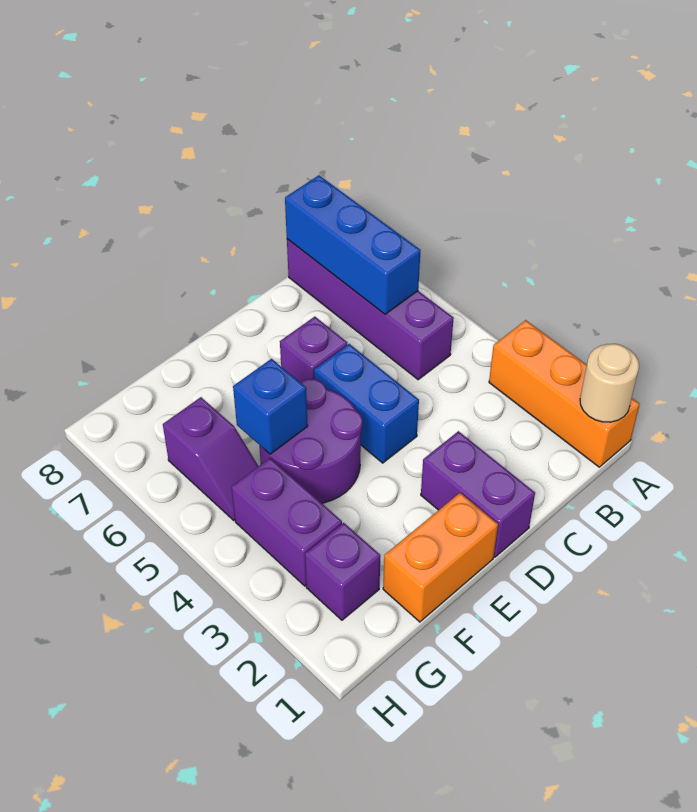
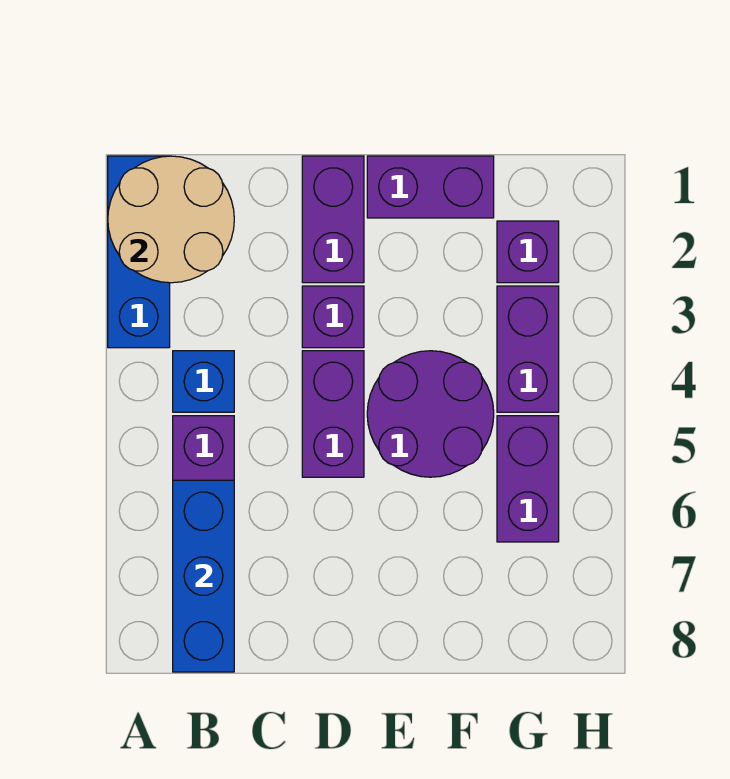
orange 1x3 brick [489,320,640,467] -> blue 1x3 brick [108,156,170,348]
tan 1x1 round brick [580,344,639,422] -> tan 2x2 round brick [108,156,234,283]
blue 1x2 brick [314,344,419,463] -> purple 1x2 brick [302,351,364,477]
purple 1x1 brick [280,317,347,382] -> purple 1x1 brick moved to [302,286,364,348]
orange 1x2 brick [383,493,498,622] -> purple 1x2 brick [367,156,494,218]
blue 1x1 brick [233,359,308,454] -> blue 1x1 brick moved to [173,351,234,412]
purple 1x2 slope [163,397,258,520] -> purple 1x2 brick [497,416,559,542]

